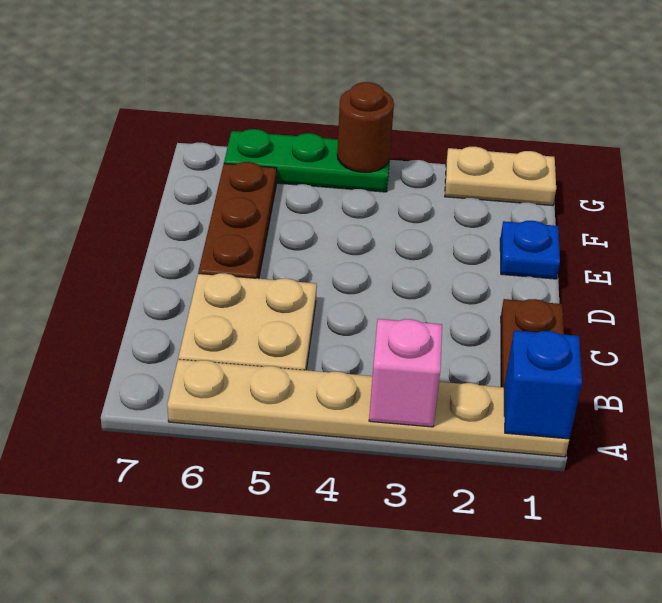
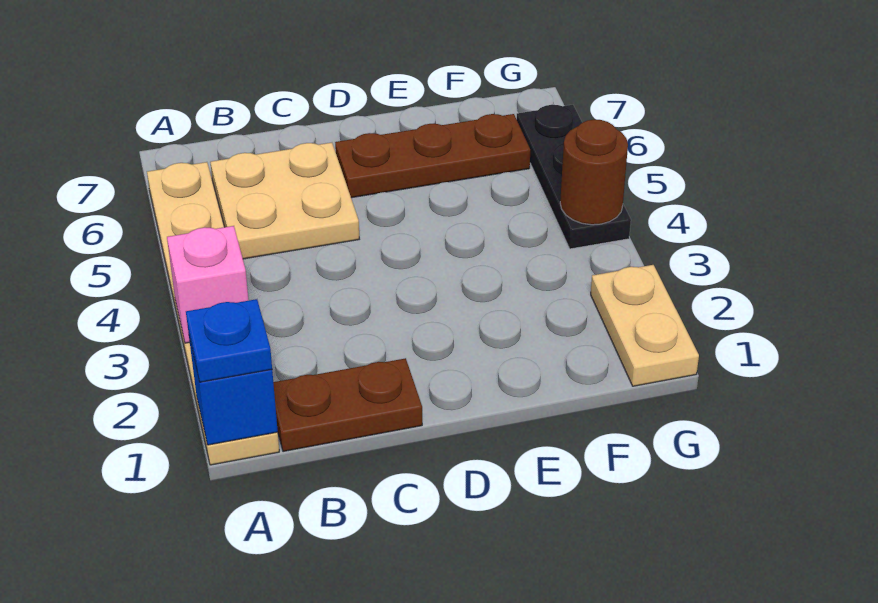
blue 1x1 plate [500,221,560,279] -> blue 1x1 plate moved to [186,299,272,382]
green 1x3 plate [224,129,391,192] -> black 1x3 plate [517,105,631,249]

